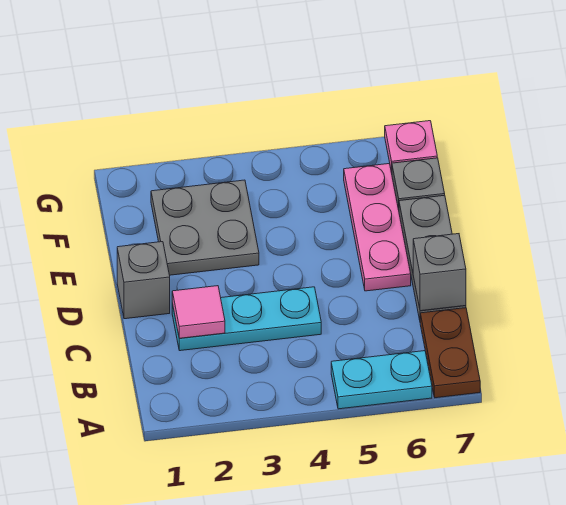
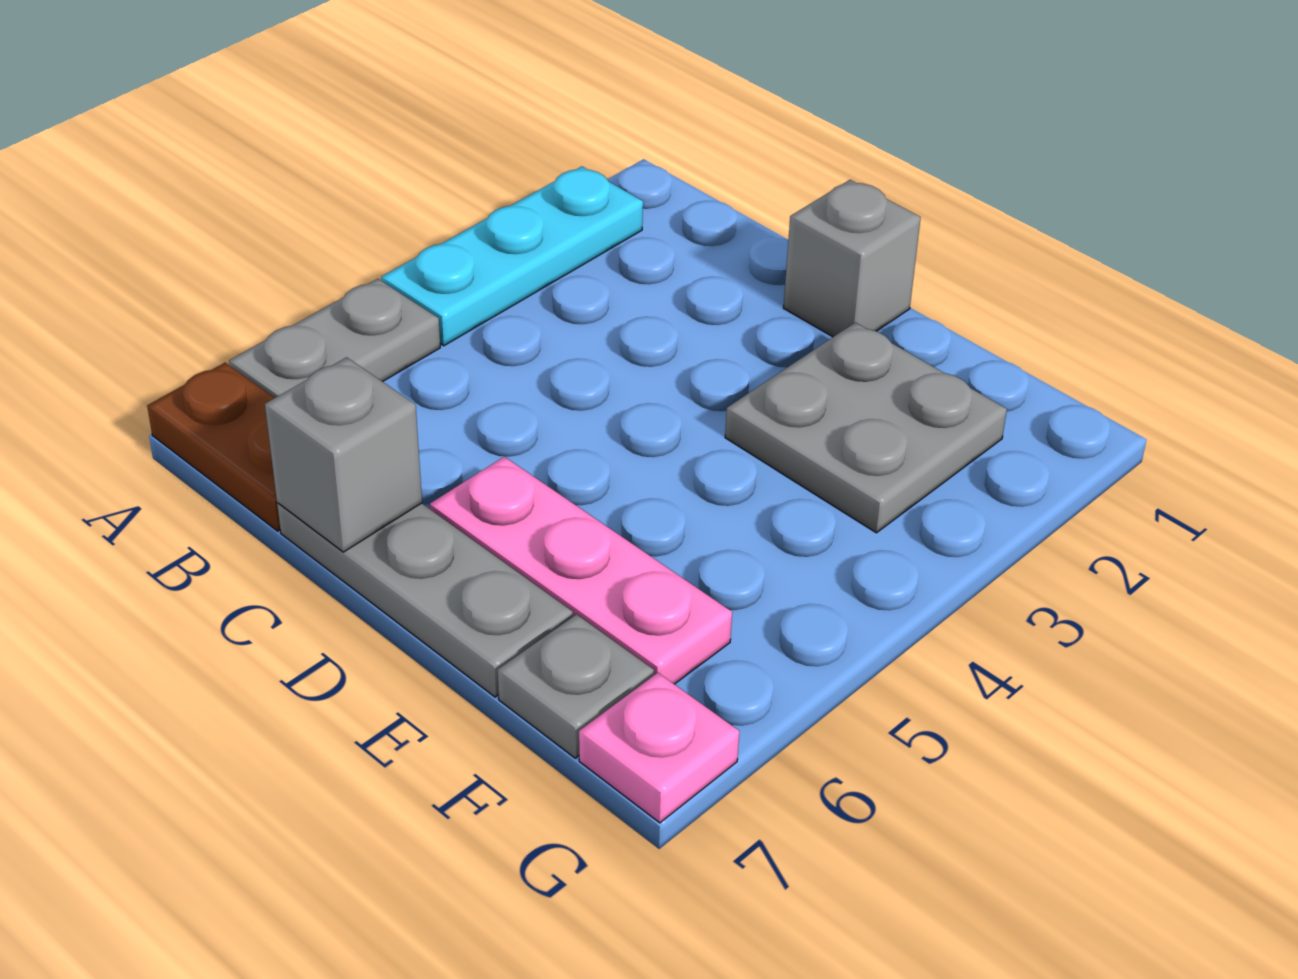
cyan 1x2 plate [331,351,432,409] -> grey 1x2 plate [229,279,440,398]
cyan 1x3 plate [172,287,321,351] -> cyan 1x3 plate moved to [381,167,643,346]
pink 1x1 tile [172,286,225,338] -> none

